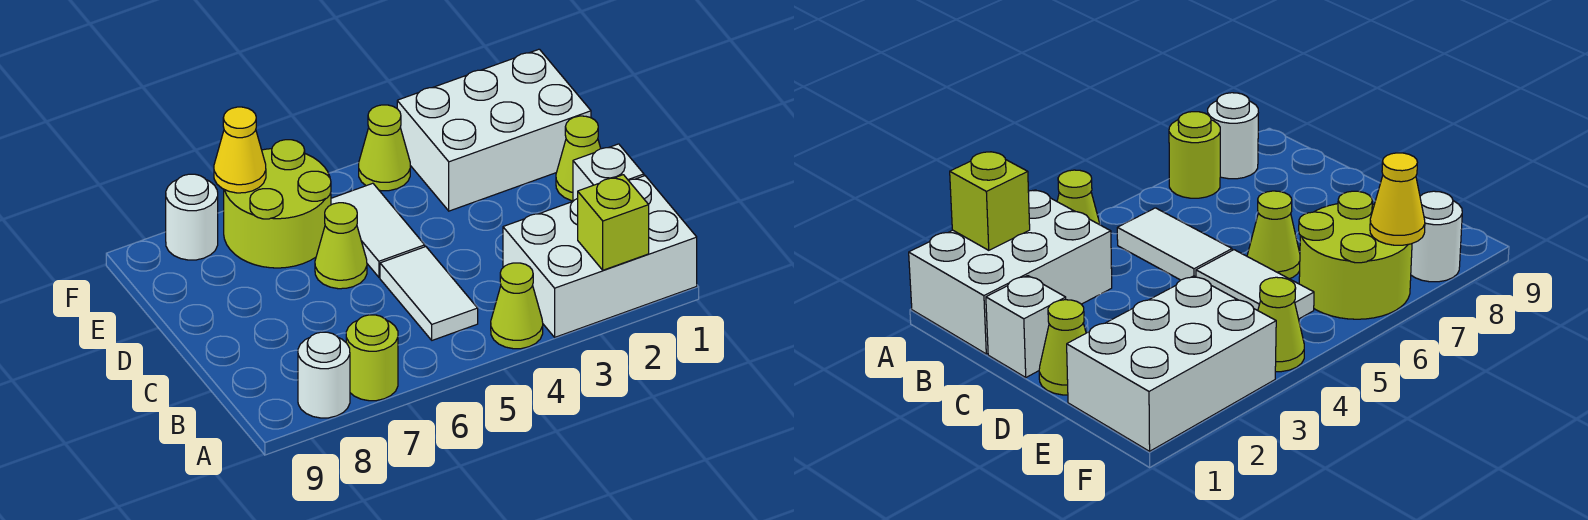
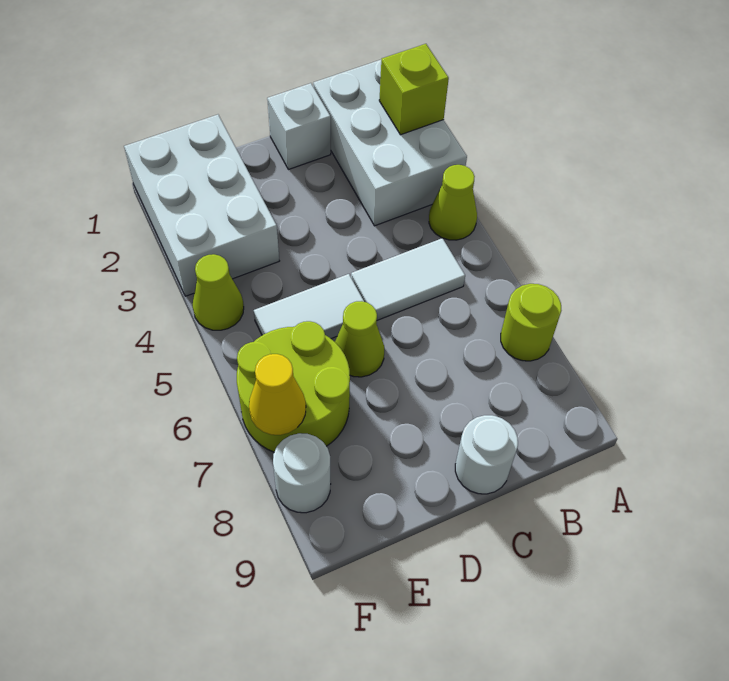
white 1x1 round brick [298,332,350,418] -> white 1x1 round brick moved to [455,415,518,494]
lime 1x1 cone [556,116,601,201] -> none

